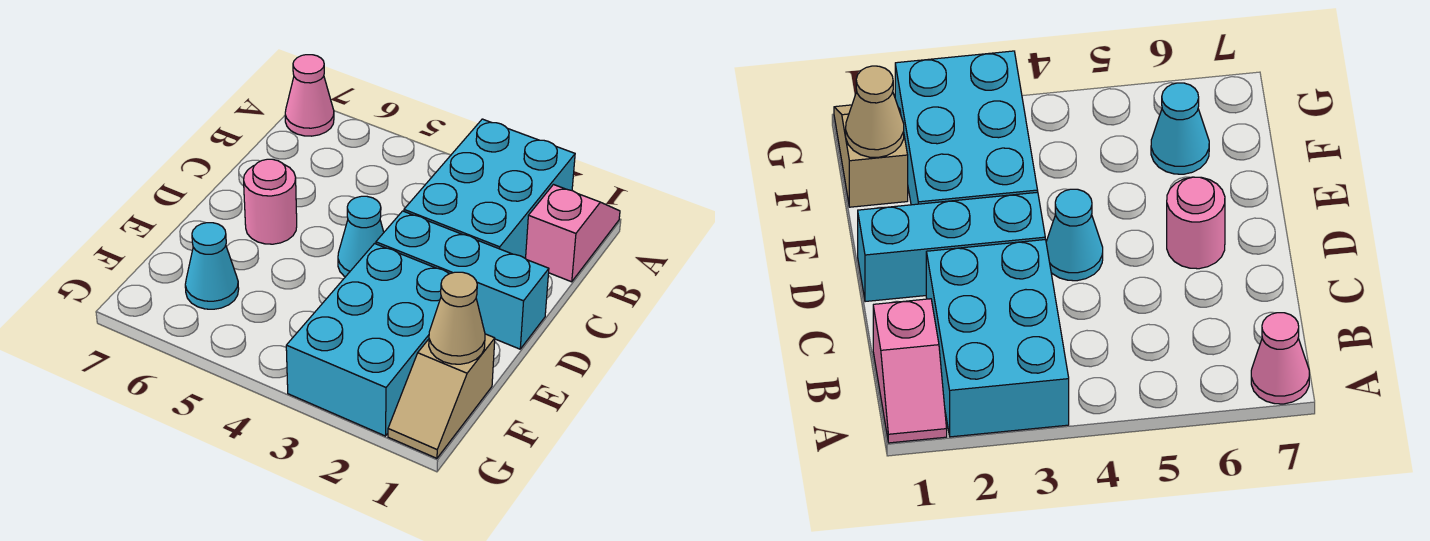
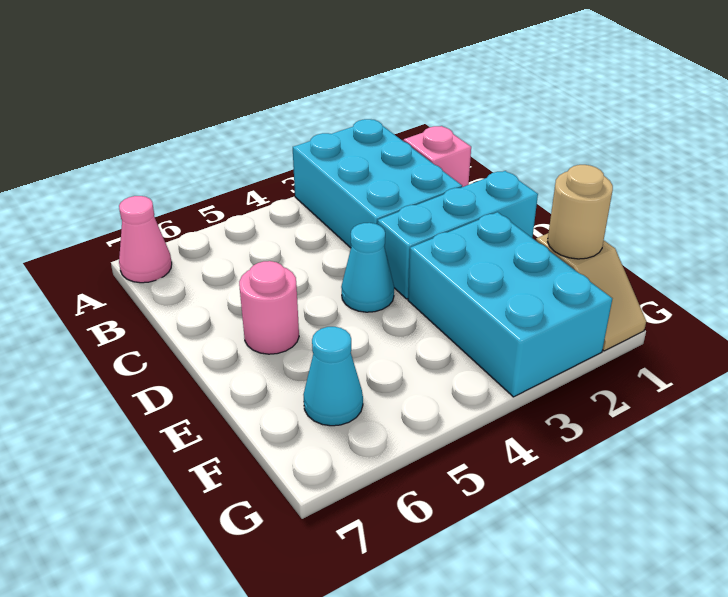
tan 1x1 cone [429,272,485,364] -> tan 1x1 round brick [548,165,613,259]

